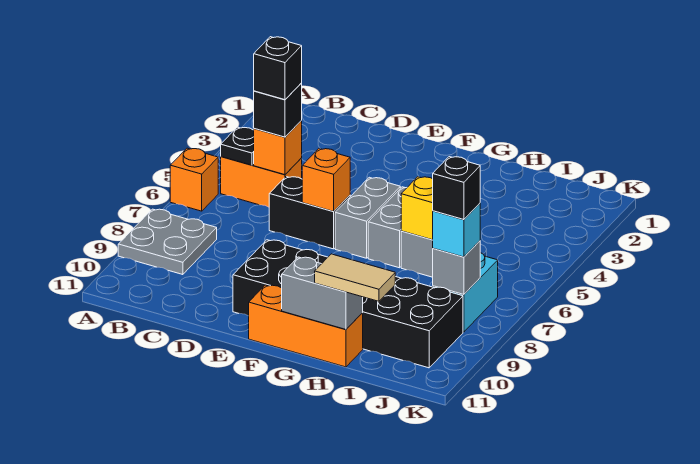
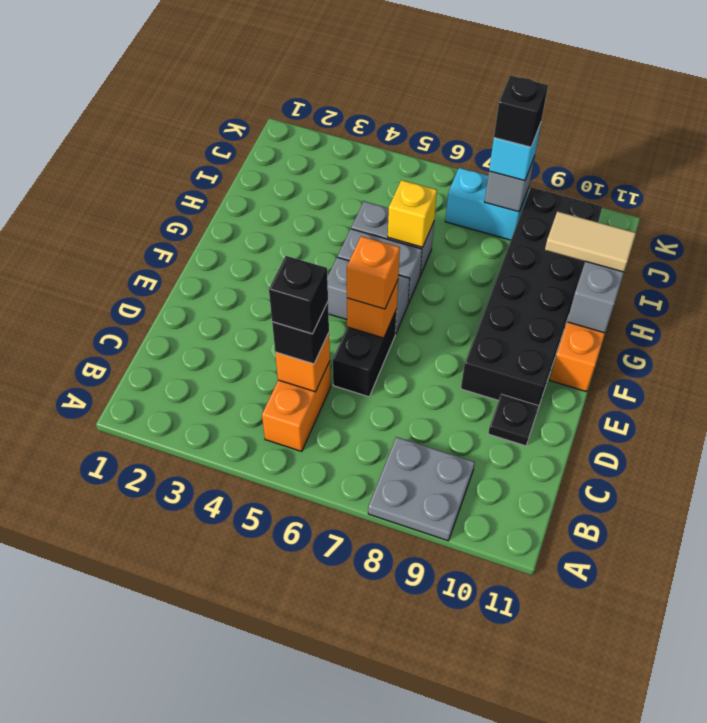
orange 1x1 brick [170,148,218,211] -> orange 1x1 brick moved to [347,236,400,309]
black 1x1 plate [221,127,254,165] -> black 1x1 plate moved to [488,394,539,446]
tan 1x2 tile [315,254,395,301] -> tan 1x2 tile turned to [545,211,636,272]

